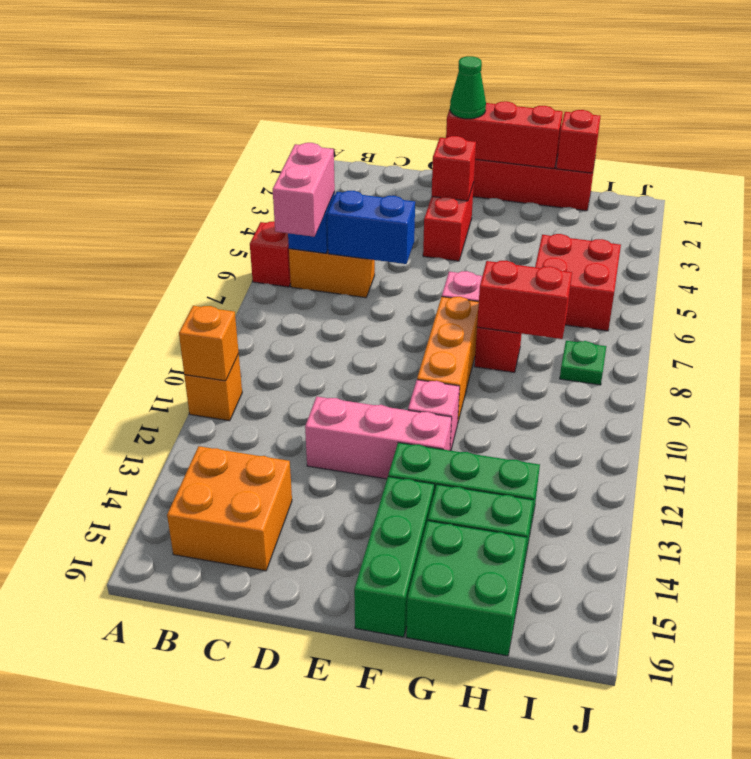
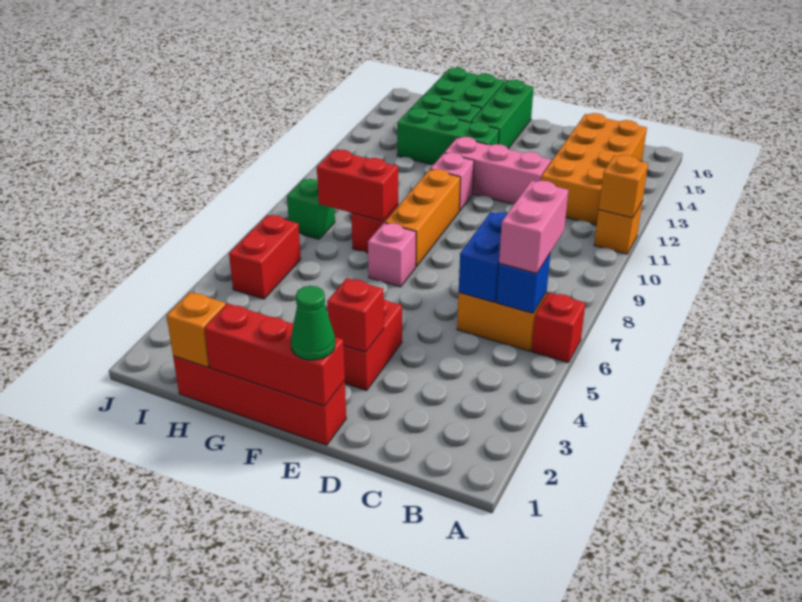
orange 2x2 brick [167,446,292,571] -> orange 2x4 brick [541,113,647,225]
blue 1x2 brick [327,191,415,264] -> blue 1x2 brick turned to [459,212,507,302]
red 1x1 brick [556,110,601,173] -> orange 1x1 brick [167,292,226,367]
red 2x2 brick [535,234,621,331] -> red 1x2 brick [229,215,301,299]
green 1x1 plate [560,341,606,385] -> green 1x1 brick [287,179,335,239]

